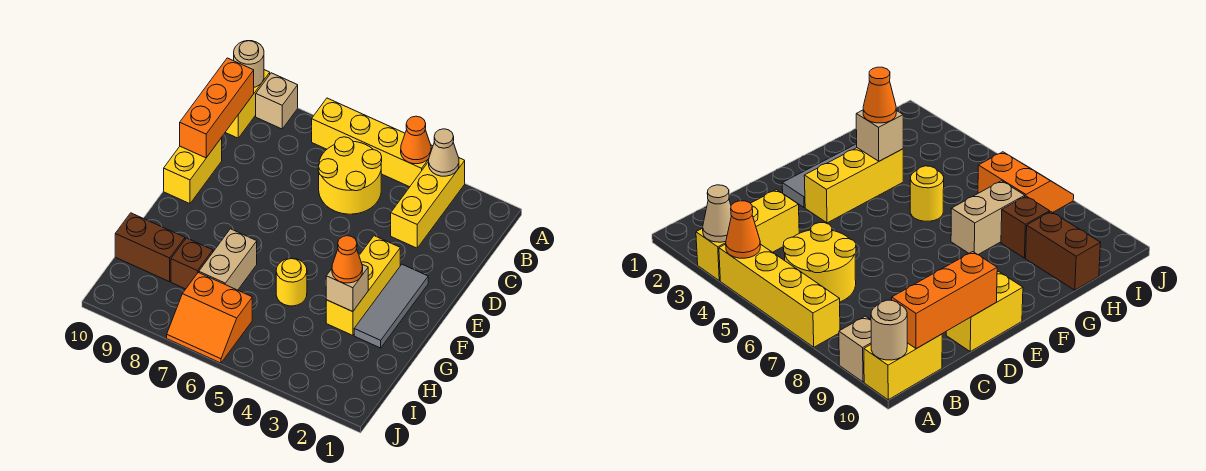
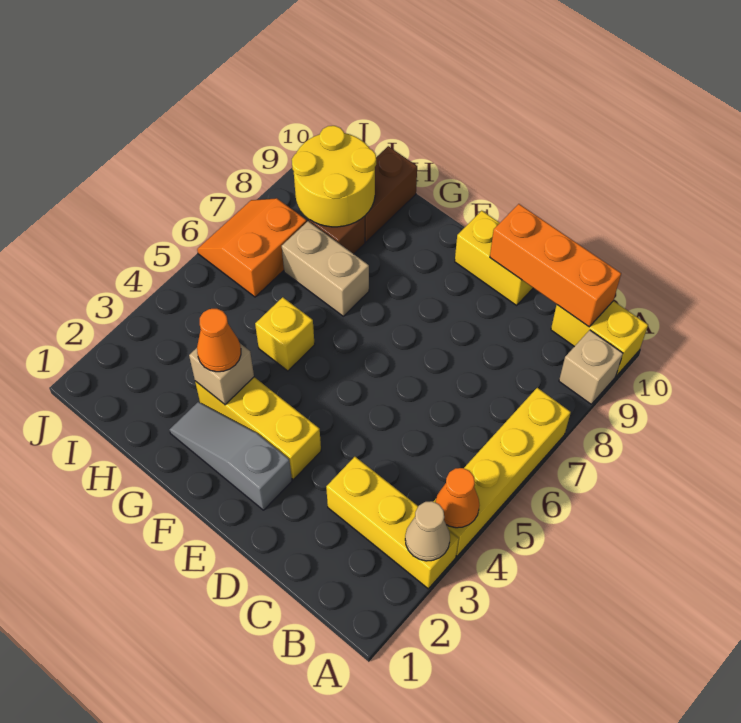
tan 1x1 round brick [234,41,264,87] -> none
yellow 2x2 round brick [318,137,382,214] -> yellow 2x2 round brick moved to [292,126,376,227]
grey 1x3 tile [354,264,428,348] -> grey 1x3 slope [170,402,292,510]
yellow 1x1 round brick [276,258,307,306] -> yellow 1x1 brick [255,297,315,371]

